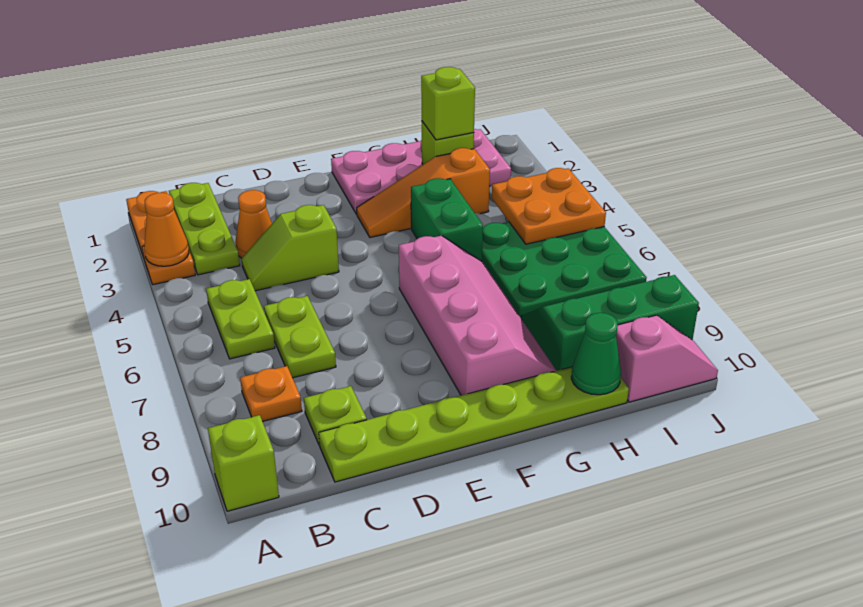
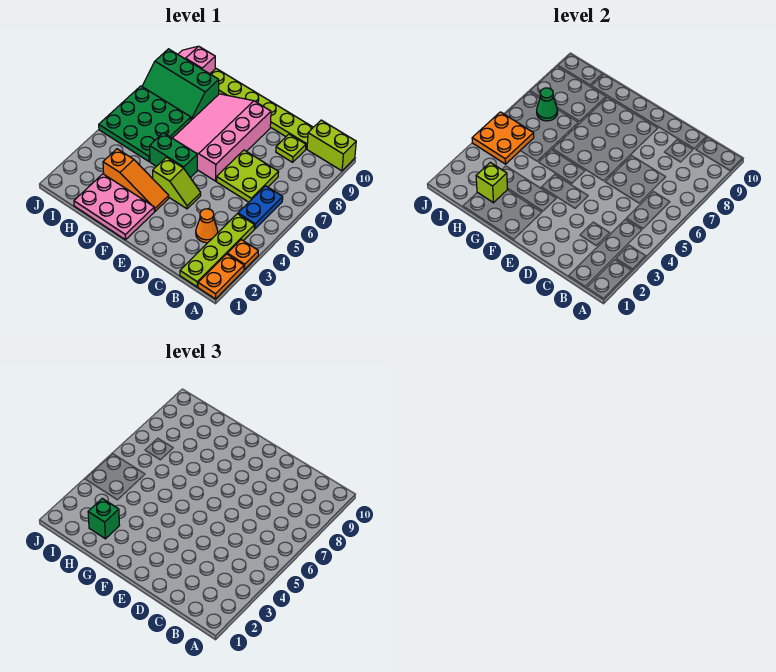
orange 1x1 cone [144,193,189,266] -> none
lime 1x1 brick [208,415,279,511] -> lime 1x2 brick [307,120,356,171]
lime 1x3 plate [169,183,240,275] -> lime 1x4 plate [180,214,255,287]
lime 1x2 plate [206,279,275,359] -> blue 1x2 plate [238,186,283,229]
orange 1x1 plate [240,366,302,421] -> none
lime 1x2 slope [242,205,339,291] -> lime 1x2 slope moved to [153,157,201,209]
lime 1x2 plate [264,296,336,378] -> lime 2x2 plate [216,150,279,202]
pink 2x4 plate [331,129,511,214] -> pink 2x3 plate [74,174,154,240]
pink 2x4 slope [399,236,557,395] -> pink 3x4 slope [173,94,271,181]
green 1x2 brick [411,178,483,261] -> green 1x2 brick turned to [150,133,197,178]
lime 1x1 brick [421,67,475,140] -> green 1x1 brick [88,498,119,539]
green 1x1 cone [571,313,621,395] -> green 1x1 cone moved to [537,88,558,121]

